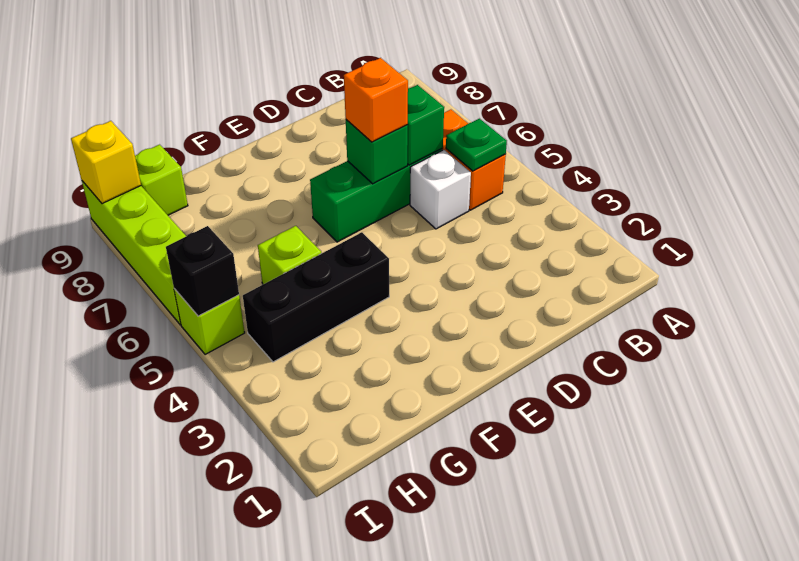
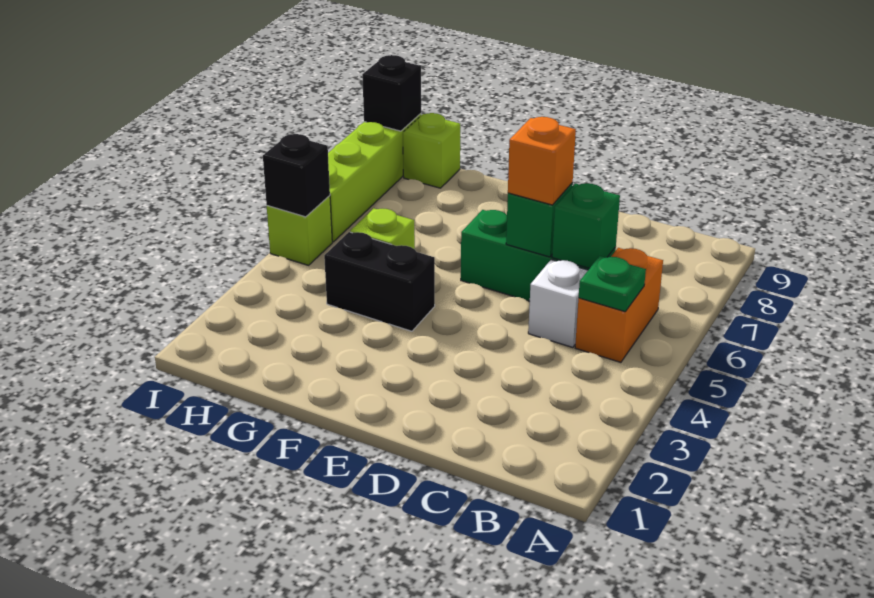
black 1x3 brick [243,232,389,362] -> black 1x2 brick [324,232,435,331]
yellow 1x1 brick [71,121,141,204] -> black 1x1 brick [362,55,421,131]

